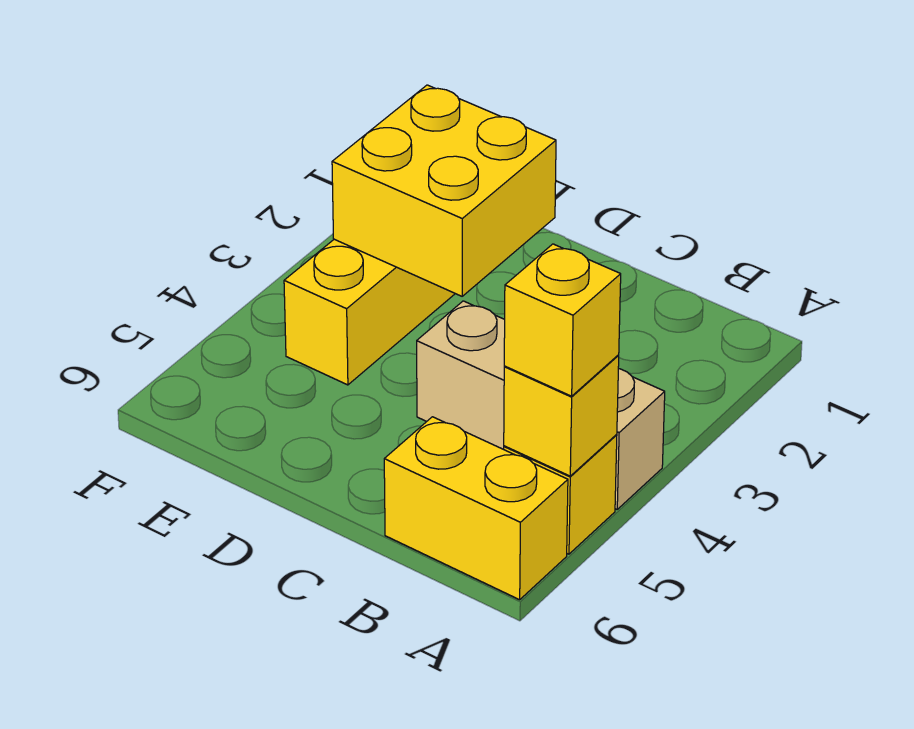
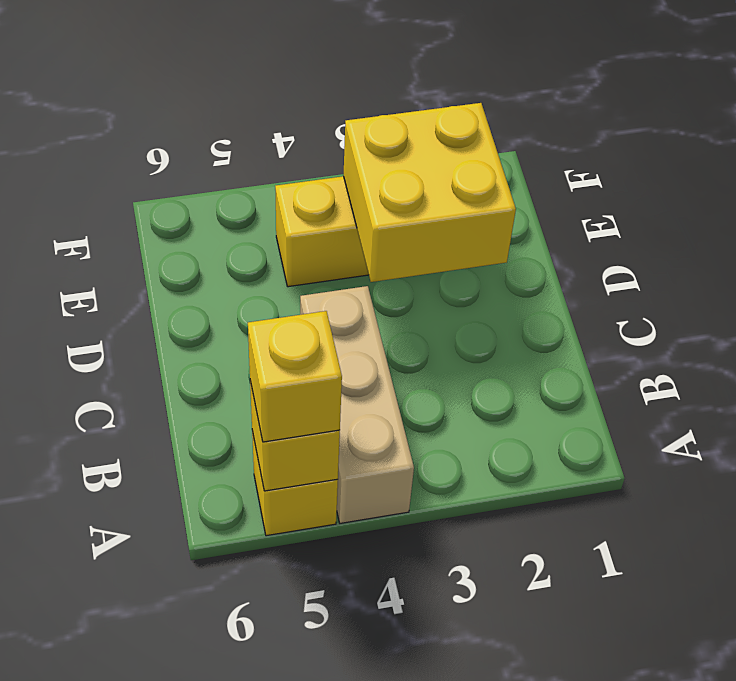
yellow 1x2 brick [384,417,568,600] -> none

